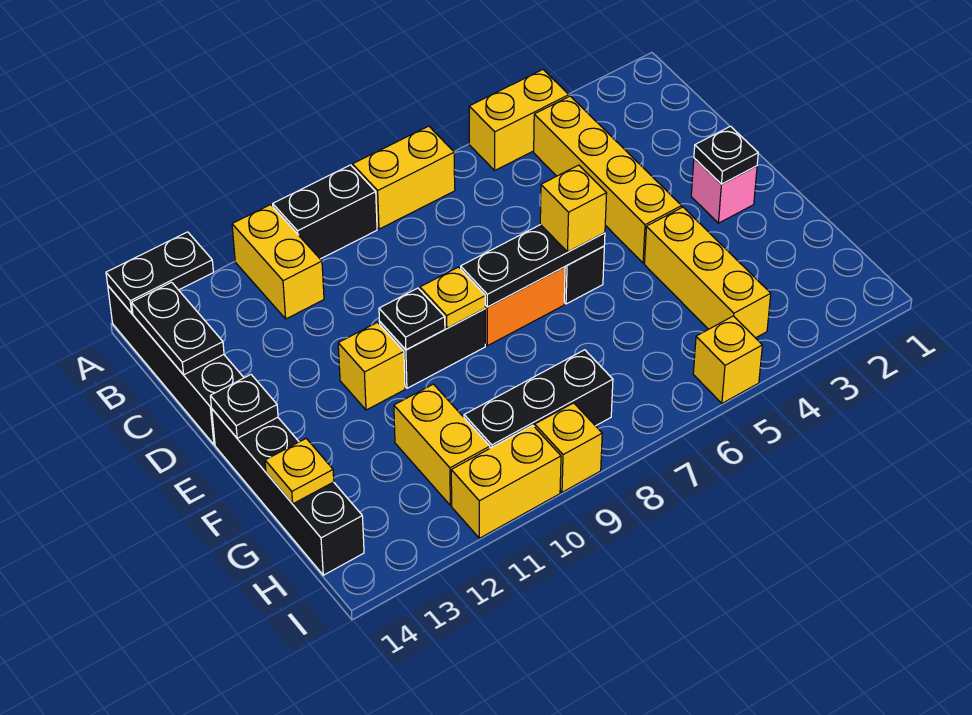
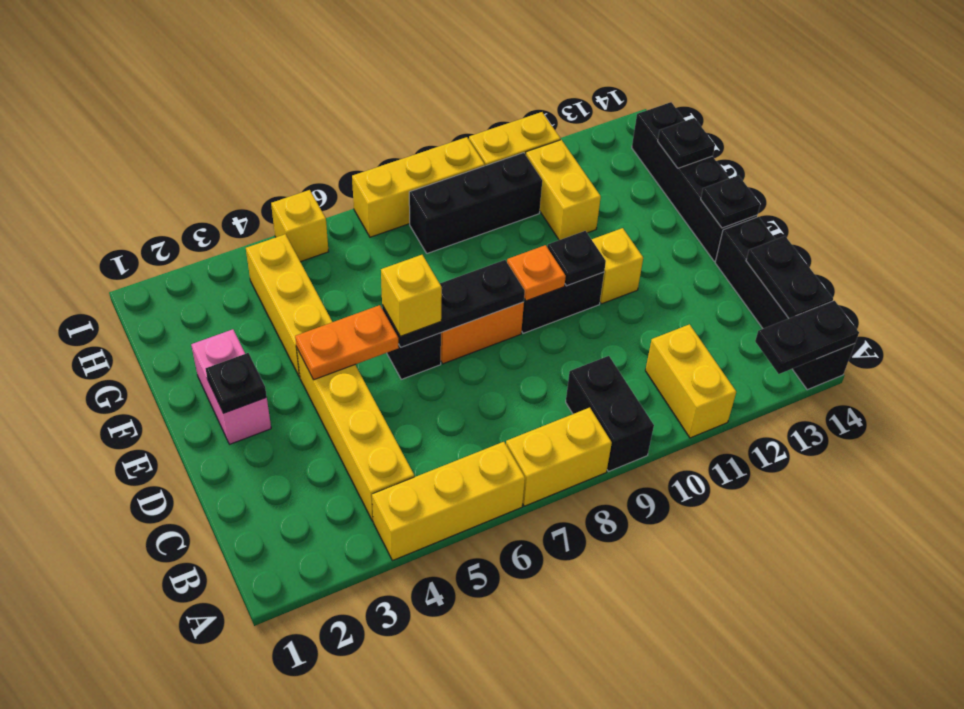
yellow 1x2 brick [469,70,569,170] -> yellow 1x3 brick [372,442,525,561]
black 1x2 brick [273,165,377,259] -> black 1x2 brick turned to [566,356,654,471]
pink 1x1 brick [691,158,757,223] -> pink 1x2 brick [191,329,271,444]
none -> orange 1x2 plate [295,305,399,380]
yellow 1x1 plate [420,267,485,328] -> orange 1x1 plate [507,245,566,301]
yellow 1x1 plate [265,439,334,504] -> black 1x1 plate [658,118,715,168]
yellow 1x1 brick [535,403,602,492] -> yellow 1x3 brick [352,137,485,237]

